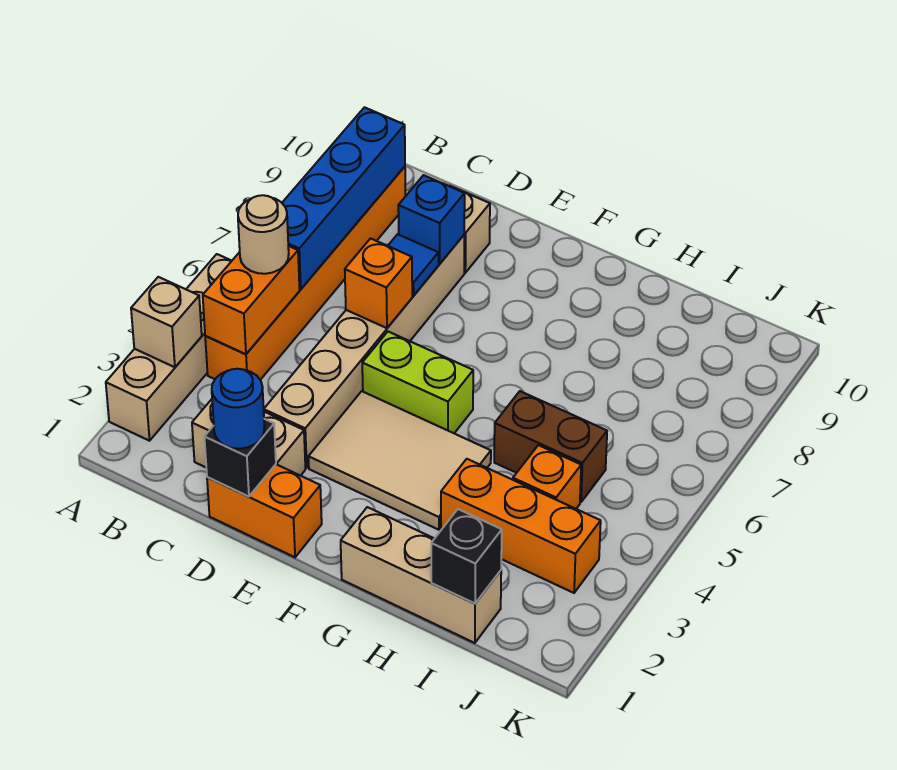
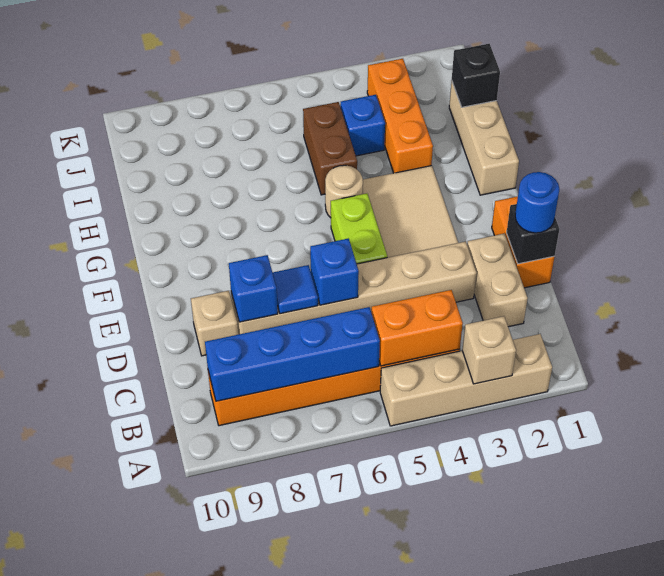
tan 1x1 round brick [238,195,289,274] -> tan 1x1 round brick moved to [325,165,363,218]
orange 1x1 brick [345,238,412,328] -> blue 1x1 brick [310,239,359,305]
orange 1x1 brick [513,445,581,509] -> blue 1x1 brick [340,95,385,156]

